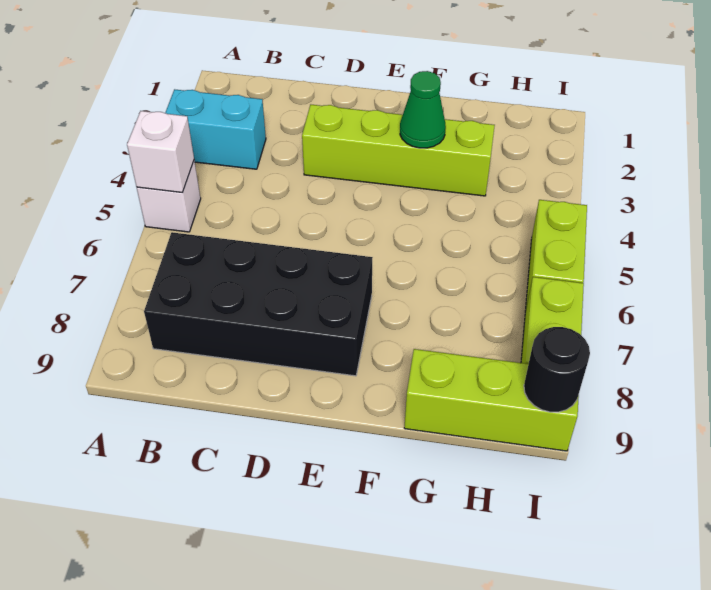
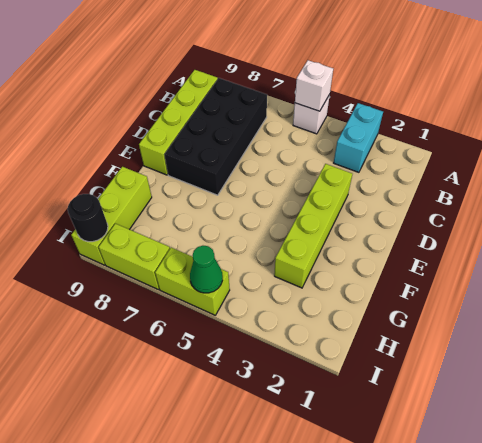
none -> lime 1x4 brick [139,70,218,175]
green 1x1 cone [400,71,446,148] -> green 1x1 cone moved to [190,246,223,293]

